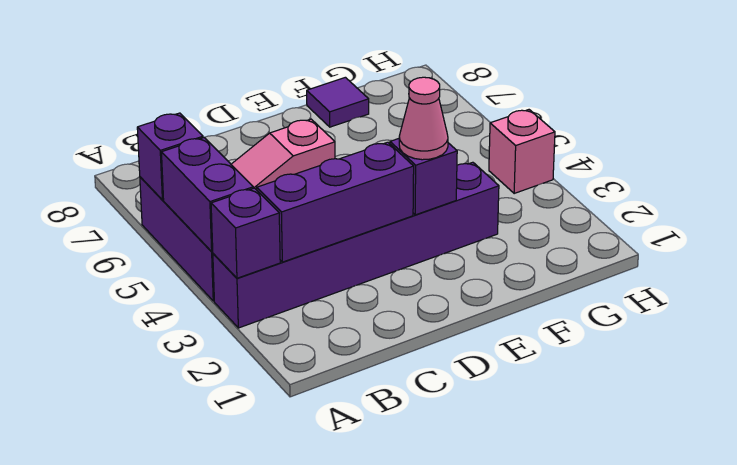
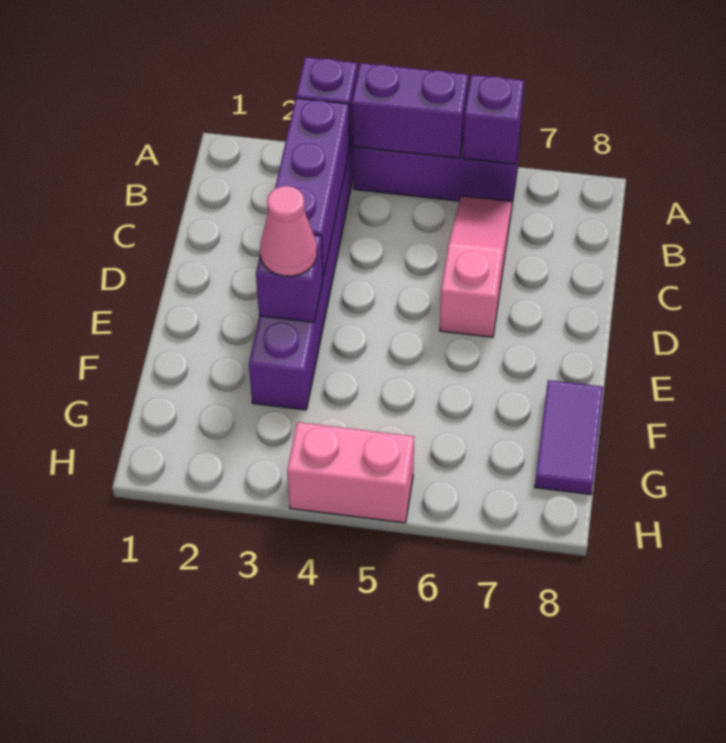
purple 1x1 tile [307,77,369,127] -> purple 1x2 tile [535,380,603,494]
pink 1x1 brick [489,110,555,193] -> pink 1x2 brick [287,422,414,523]

